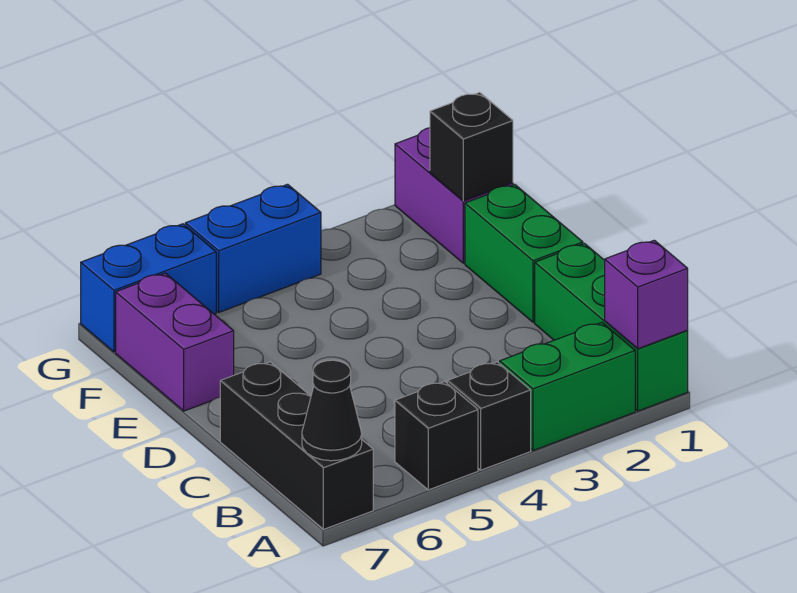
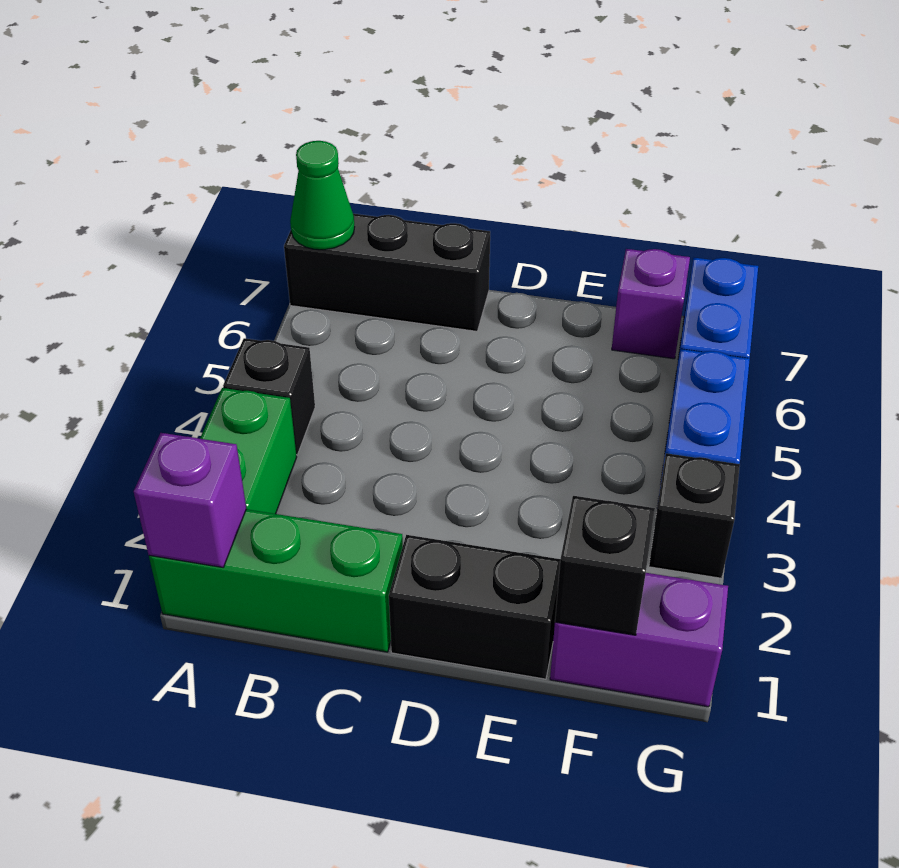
black 1x1 brick [395,382,478,490] -> black 1x1 brick moved to [649,453,740,578]
black 1x1 cone [302,360,362,461] -> green 1x1 cone [290,141,354,250]
green 1x2 brick [465,184,583,322] -> black 1x2 brick [389,535,560,679]
purple 1x2 brick [116,273,234,411] -> purple 1x1 brick [612,249,690,359]

